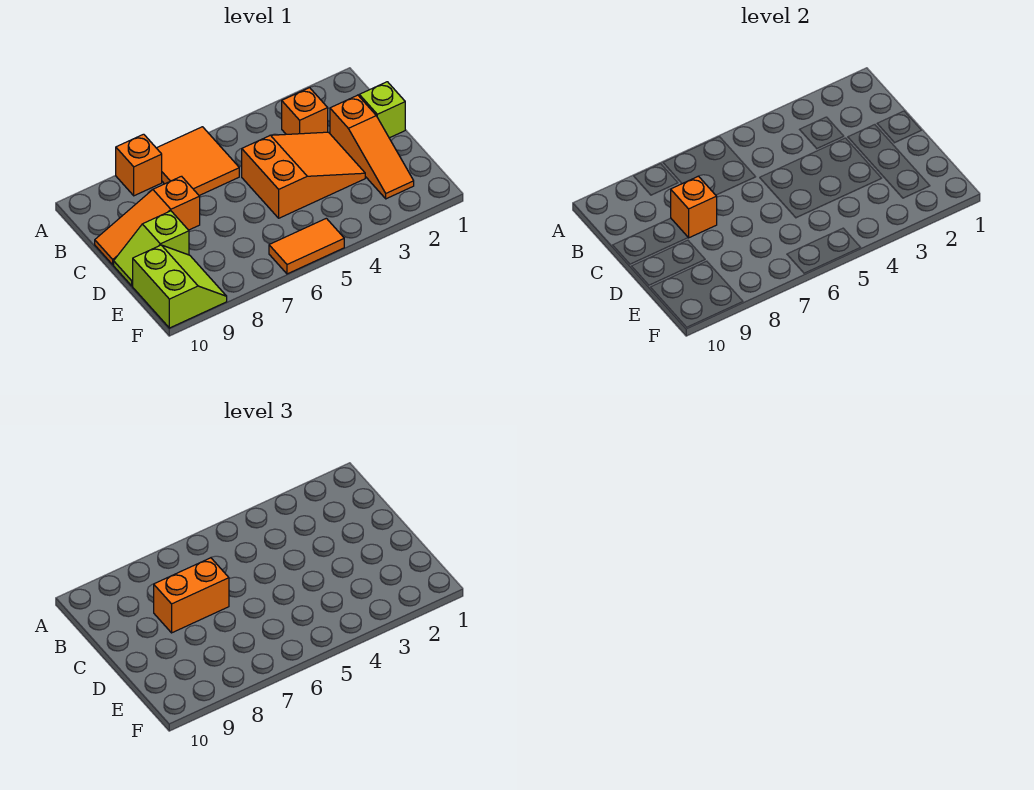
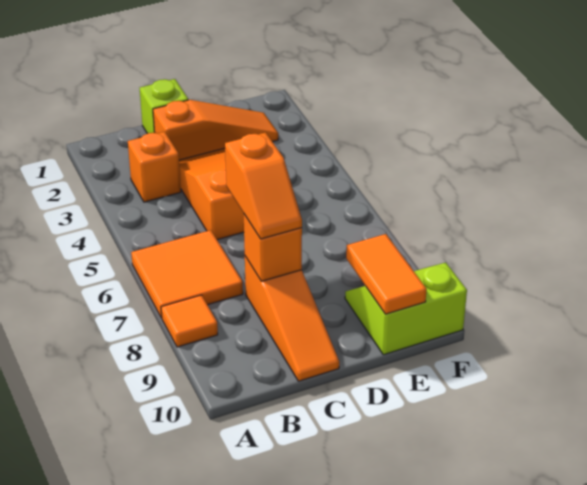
orange 1x1 brick [116,134,162,196] -> orange 1x1 tile [161,295,218,347]
orange 1x2 brick [154,558,229,633] -> orange 1x2 slope [225,132,302,239]
lime 1x2 slope [114,211,189,286] -> none
orange 1x2 tile [269,218,344,274] -> orange 1x2 tile moved to [346,234,427,314]

